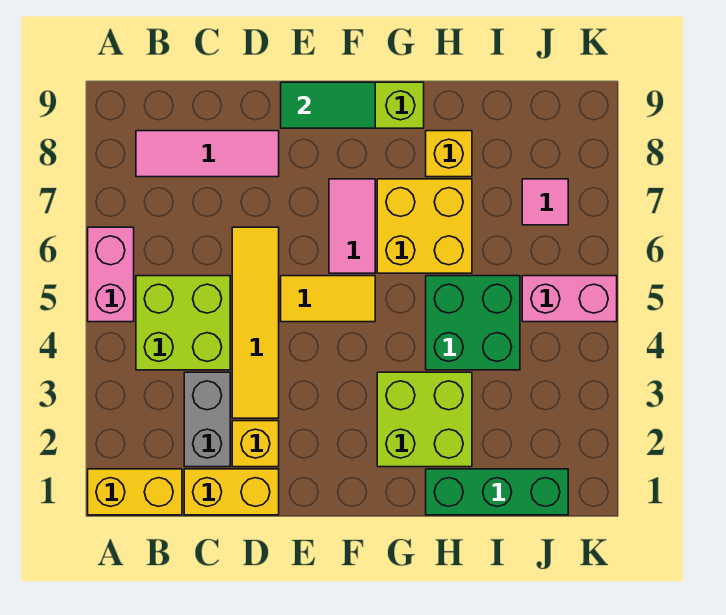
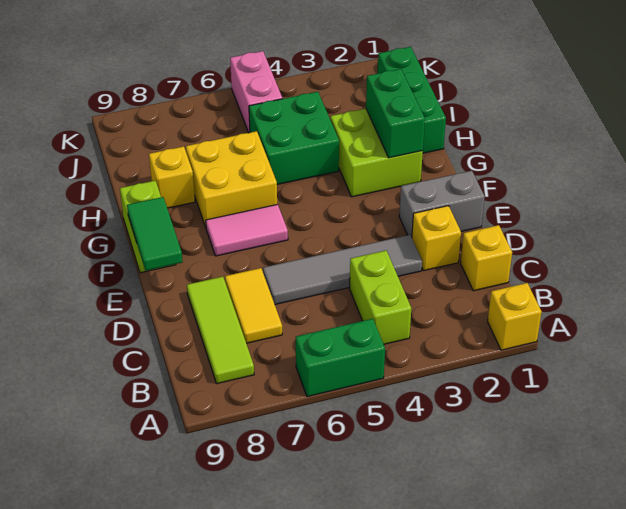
yellow 1x2 brick [88,469,182,515] -> yellow 1x1 brick [488,283,542,350]
pink 1x2 brick [88,227,134,322] -> green 1x2 brick [296,319,385,397]
lime 2x2 brick [136,276,230,370] -> lime 1x2 brick [350,251,411,344]
pink 1x3 tile [136,131,279,177] -> lime 1x3 tile [187,277,254,384]
yellow 1x2 brick [184,469,279,515] -> yellow 1x1 brick [461,225,512,291]
grey 1x2 brick [184,372,230,467] -> grey 1x2 brick moved to [399,171,485,237]
yellow 1x4 tile [232,227,279,418] -> grey 1x4 tile [263,235,422,304]
yellow 1x2 tile [281,276,375,322] -> yellow 1x2 tile moved to [225,268,282,343]
none -> green 1x2 brick [366,69,425,158]
pink 1x1 tile [522,179,568,225] -> none

